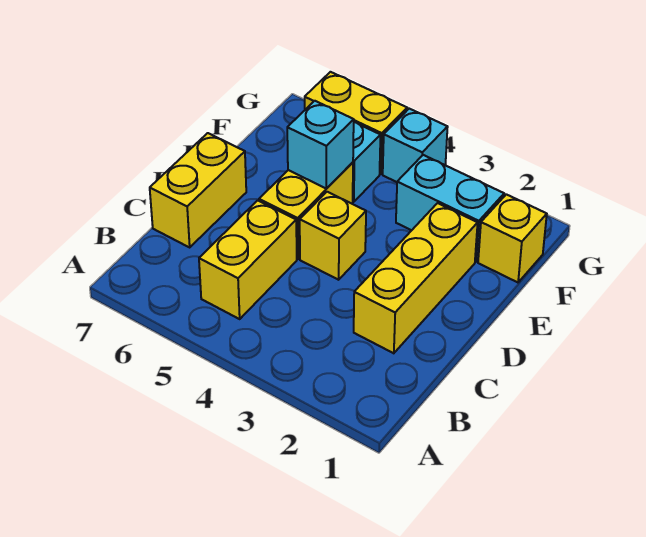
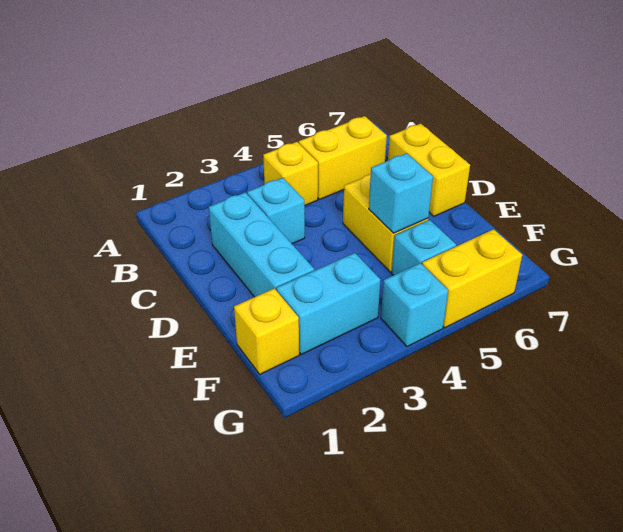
yellow 1x2 brick [199,200,297,319] -> yellow 1x2 brick turned to [299,116,387,200]
yellow 1x3 brick [354,203,478,353] -> cyan 1x3 brick [209,192,314,297]
none -> cyan 1x1 brick [247,178,305,244]
yellow 1x1 brick [300,192,366,280] -> yellow 1x1 brick moved to [263,142,318,205]

